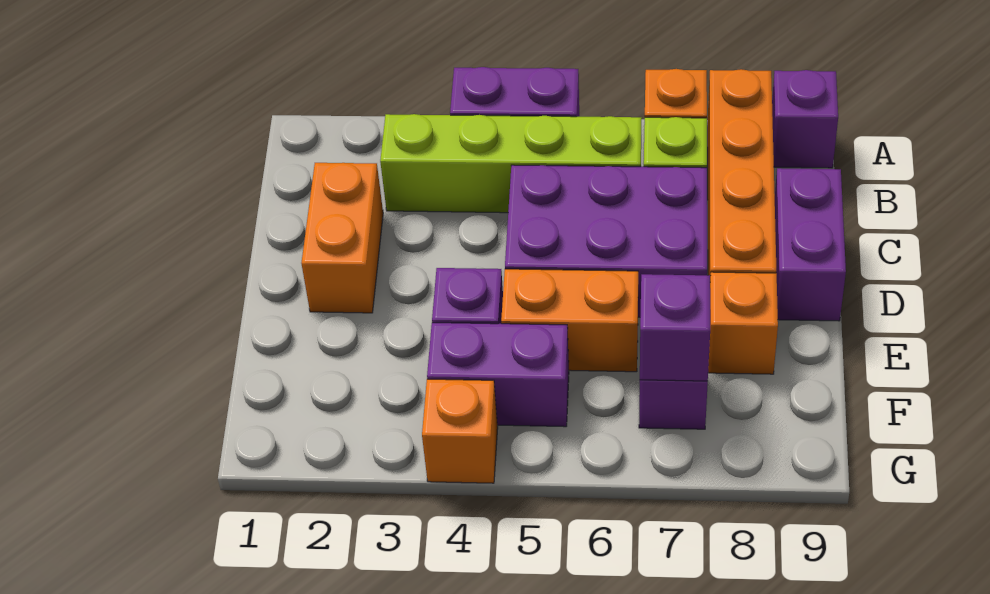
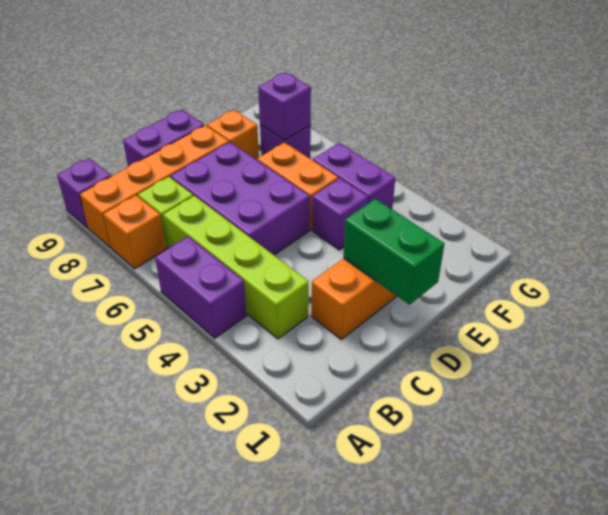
none -> green 1x2 brick [343,199,444,305]
orange 1x1 brick [422,379,498,483] -> none

